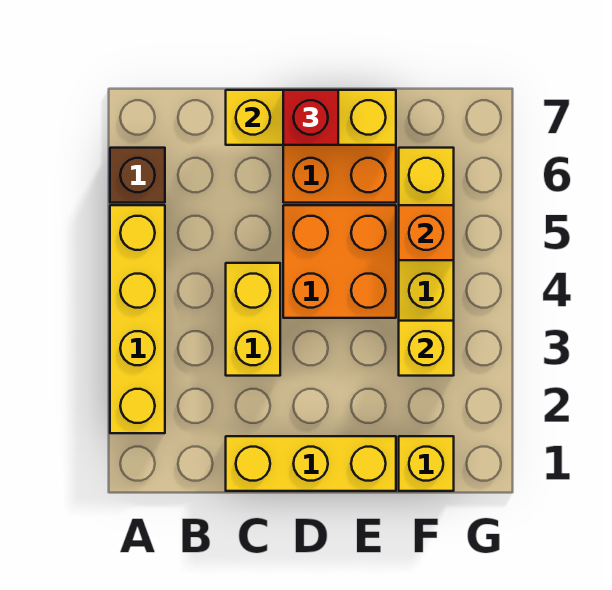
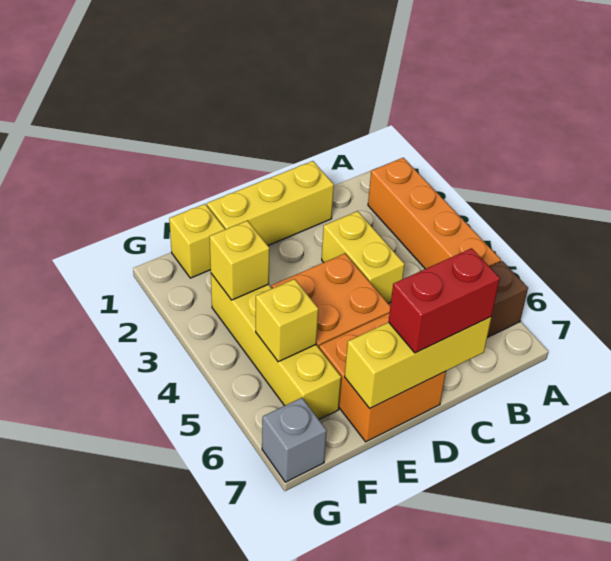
yellow 1x4 brick [110,205,165,433] -> orange 1x4 brick [368,158,501,269]
red 1x1 brick [283,90,338,145] -> red 1x2 brick [388,248,500,353]
orange 1x1 brick [399,205,454,260] -> yellow 1x1 brick [256,279,318,362]
none -> grey 1x1 brick [262,398,327,482]

